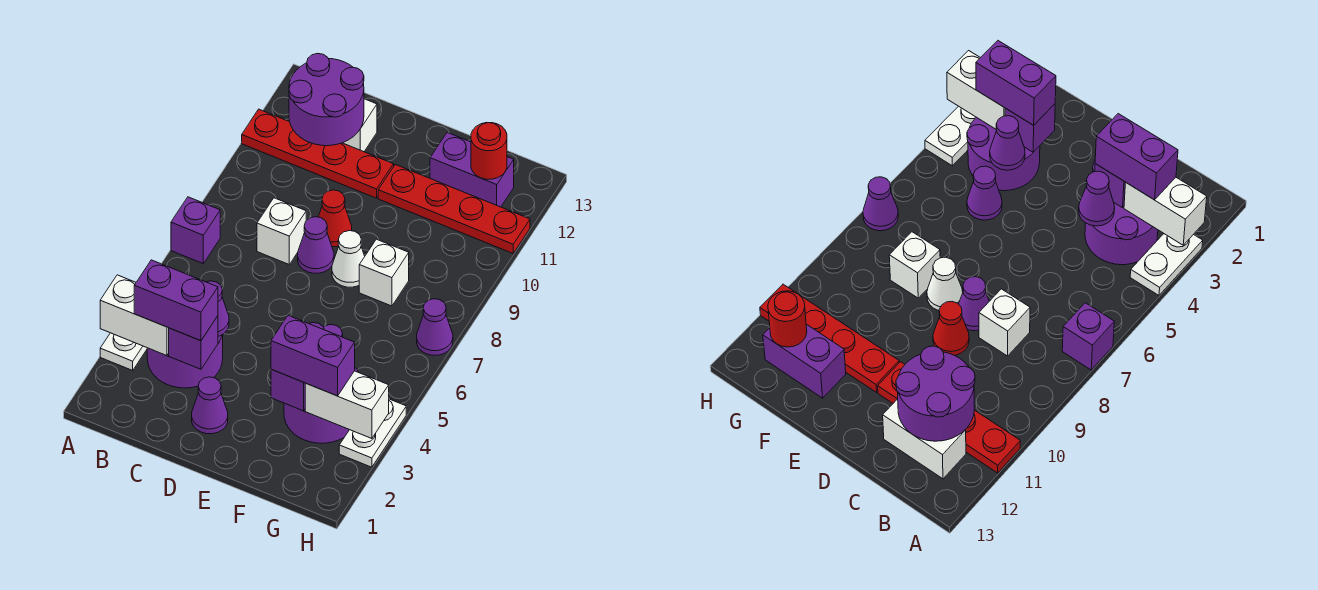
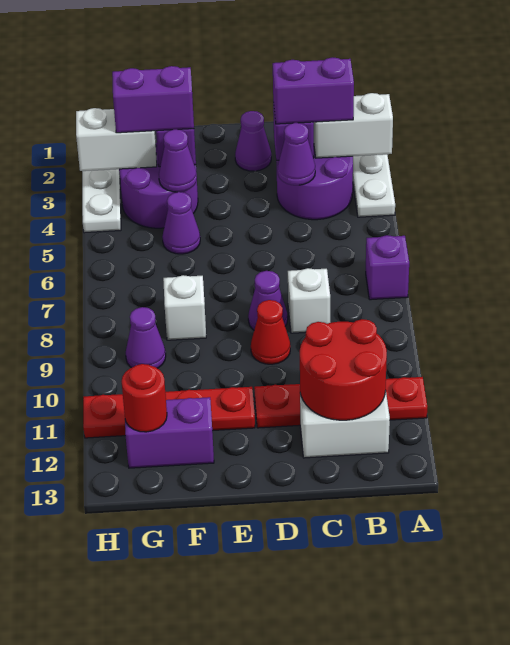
purple 2x2 round brick [289,53,364,146] -> red 2x2 round brick [300,319,387,420]
white 1x1 cone [332,231,365,287] -> none
purple 1x1 cone [417,299,453,355] -> purple 1x1 cone moved to [126,307,166,368]

